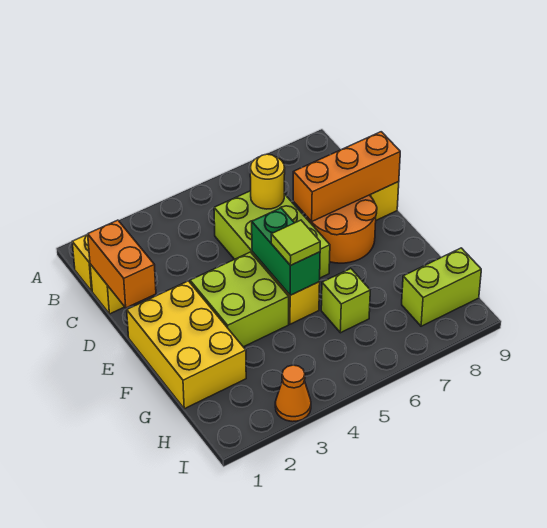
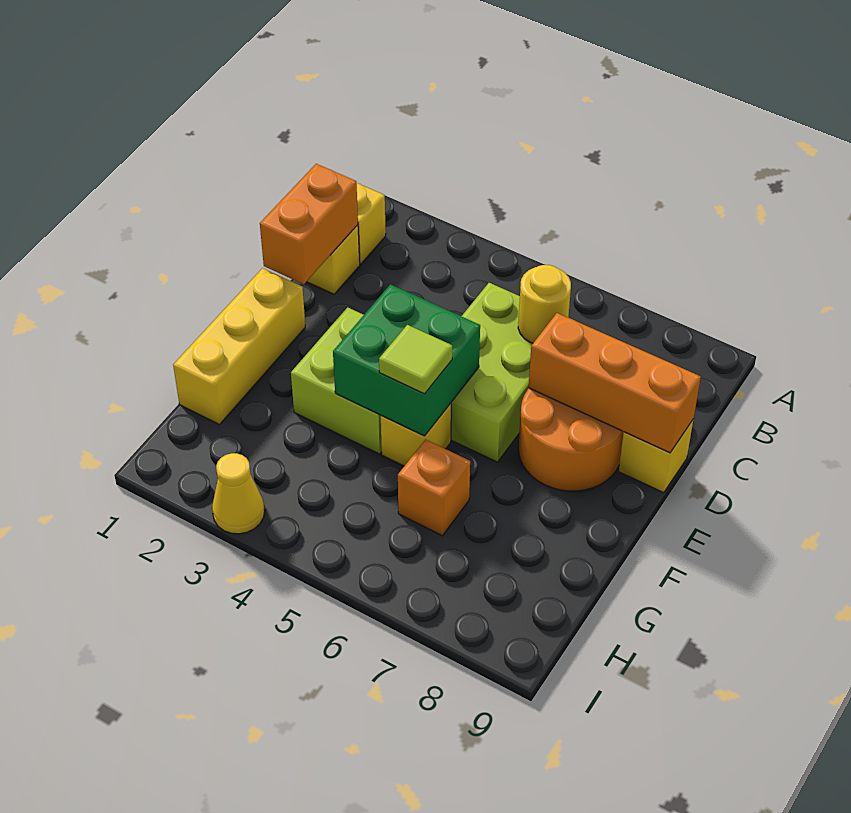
yellow 2x3 brick [127,281,246,409] -> yellow 1x3 brick [173,268,305,424]
green 1x2 brick [252,208,320,295] -> green 2x2 brick [333,284,480,436]
lime 1x1 brick [321,269,370,333] -> orange 1x1 brick [398,440,470,536]
lime 1x2 brick [402,248,481,326] -> none
orange 1x1 cone [275,365,311,422] -> yellow 1x1 cone [212,453,265,534]

